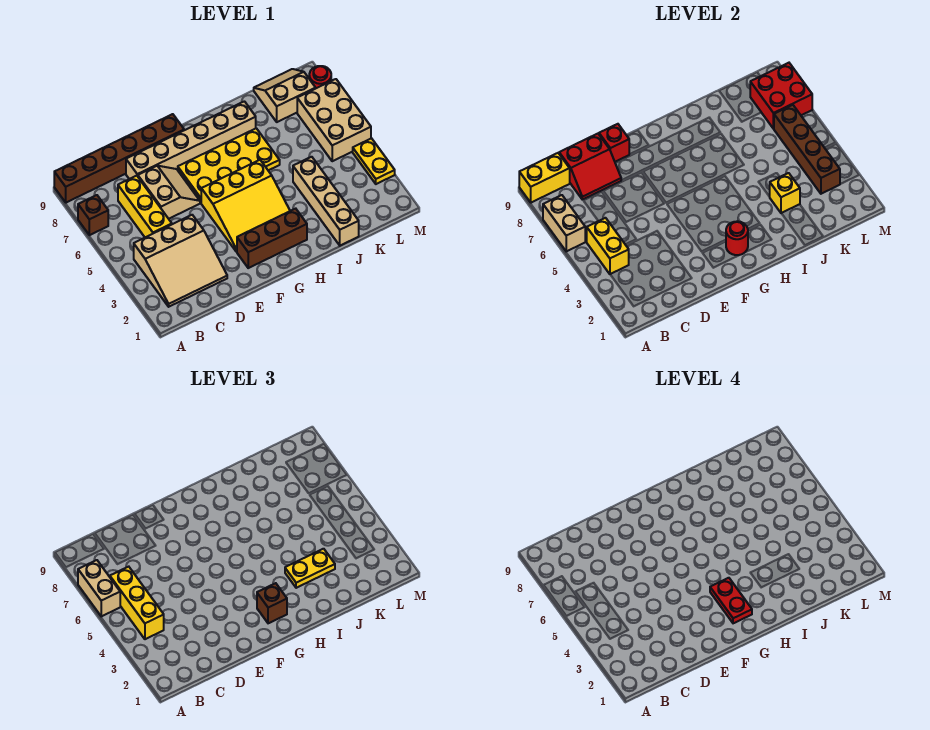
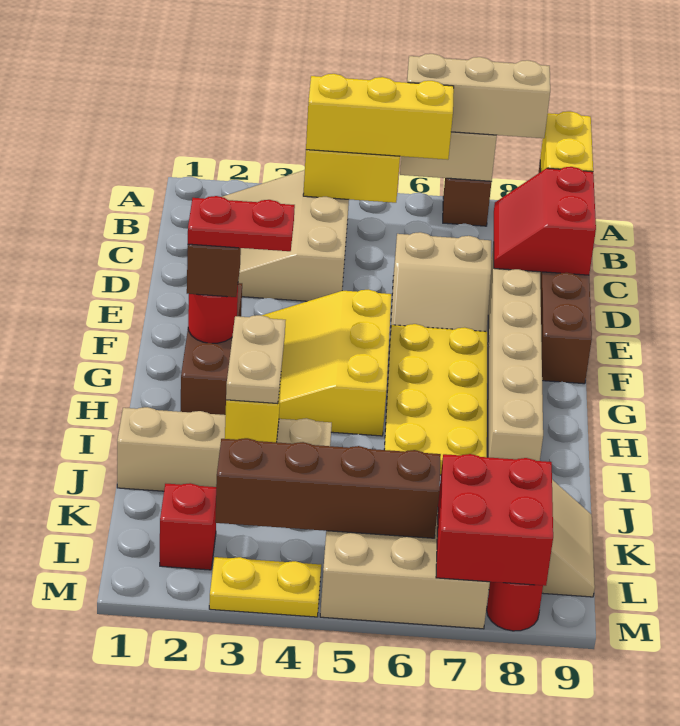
tan 1x2 brick [78,560,120,616] -> tan 1x3 brick [407,54,550,138]
yellow 1x3 brick [118,176,172,237] -> none
red 1x1 brick [599,124,629,162] -> red 1x1 brick moved to [160,483,216,570]
yellow 1x2 plate [285,549,335,588] -> tan 1x2 plate [226,315,286,404]

